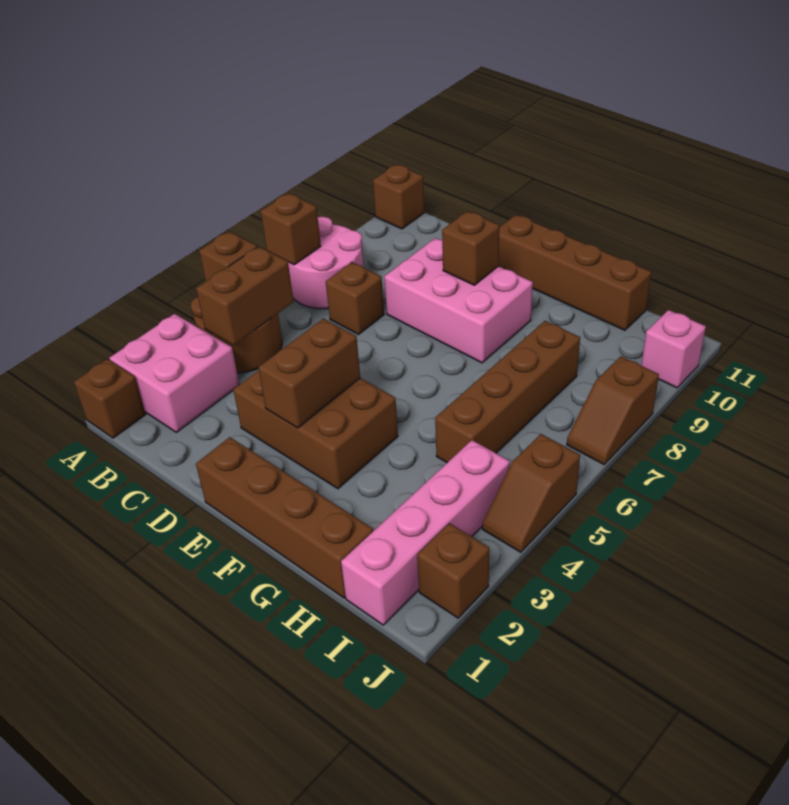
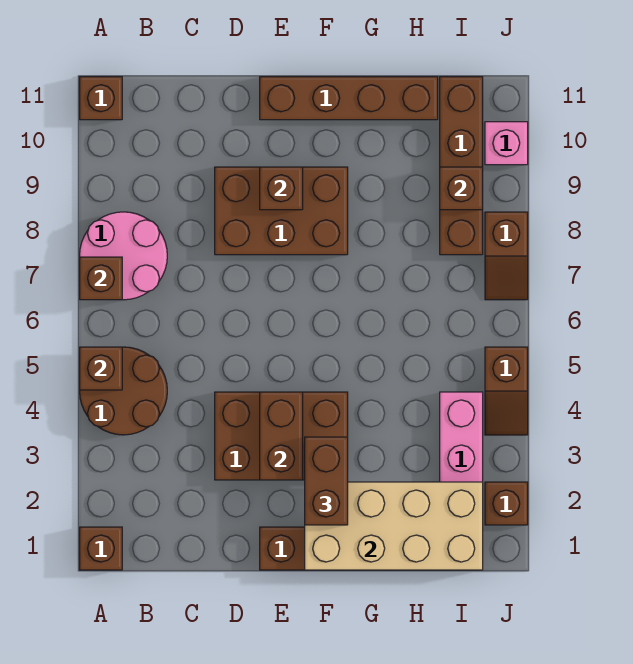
pink 2x2 brick [110,314,239,432] -> none
brown 1x2 brick [196,246,294,345] -> brown 1x2 brick moved to [305,437,348,525]
brown 1x1 brick [326,262,384,334] -> brown 1x1 brick moved to [440,167,483,210]
pink 2x3 brick [384,238,533,363] -> brown 2x3 brick [215,167,348,255]
none -> tan 2x4 brick [305,482,483,570]
brown 1x4 brick [435,321,580,463] -> brown 1x4 brick moved to [440,77,483,255]

